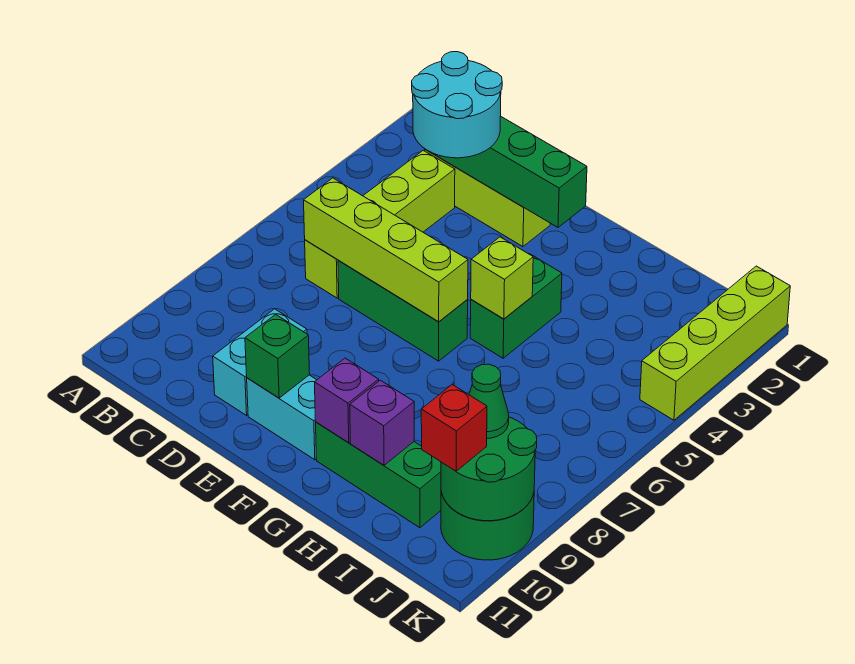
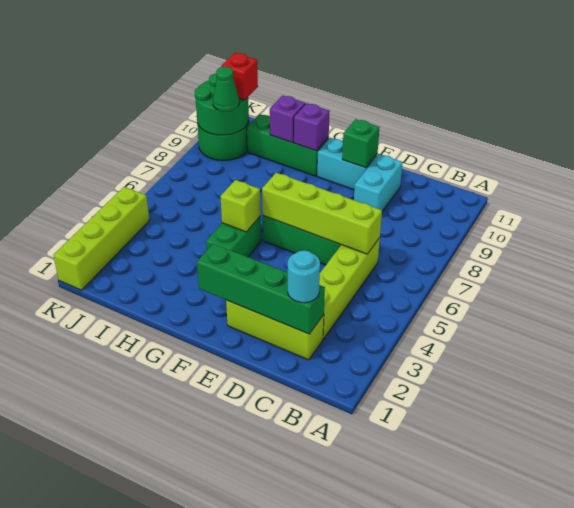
cyan 2x2 round brick [412,52,502,158] -> cyan 1x1 round brick [288,250,320,303]

